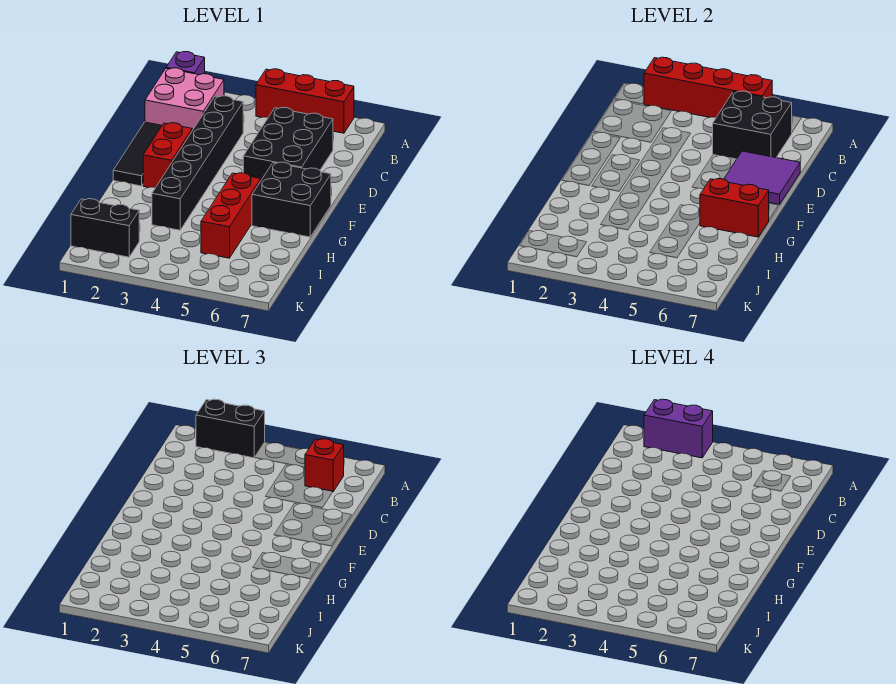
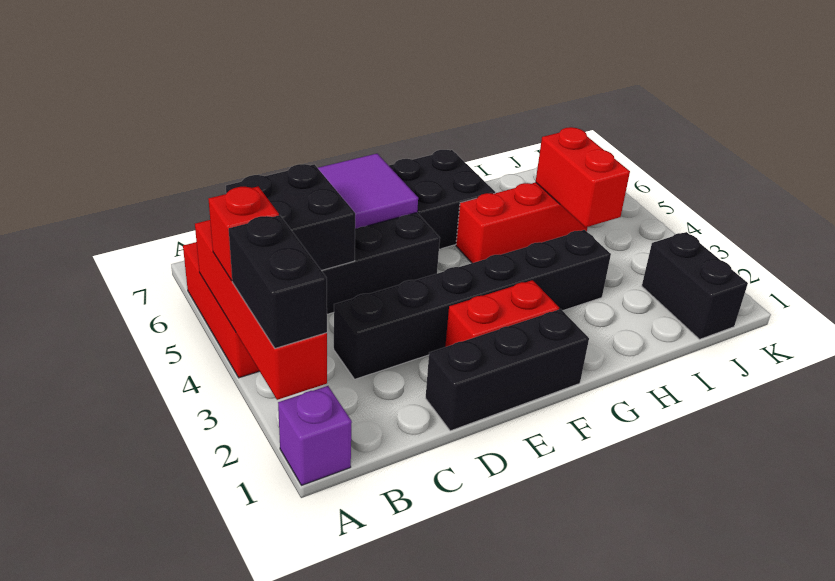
purple 1x2 brick [644,399,713,458] -> none
pink 2x2 brick [145,68,224,130] -> none
red 1x1 brick [305,439,344,491] -> red 1x1 brick moved to [208,186,279,281]
black 1x3 tile [113,122,162,186] -> black 1x3 brick [426,309,589,431]
red 1x2 brick [700,179,769,237] -> red 1x2 brick moved to [536,127,630,227]

